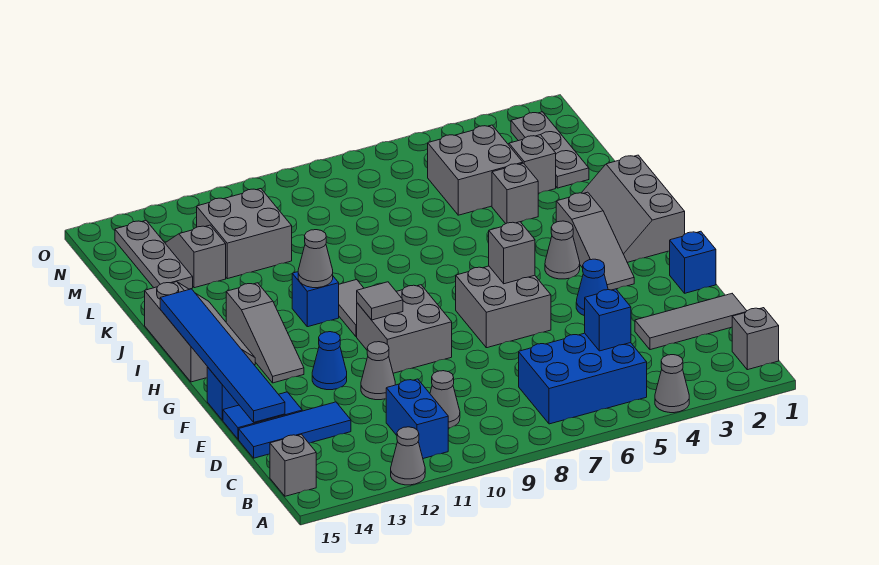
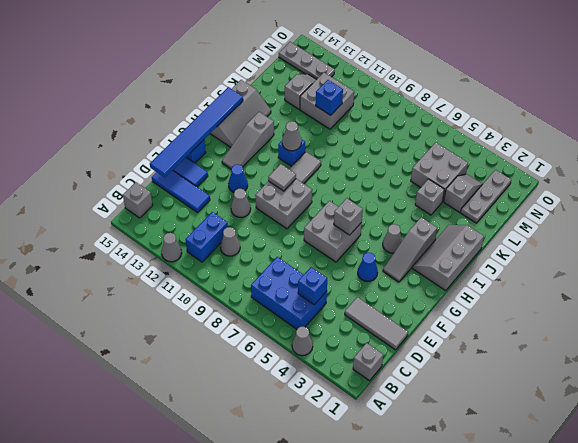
blue 1x1 brick [670,231,716,293] -> blue 1x1 brick moved to [316,80,343,115]
grey 1x3 plate [115,221,193,289] -> grey 1x3 plate turned to [279,42,335,79]

